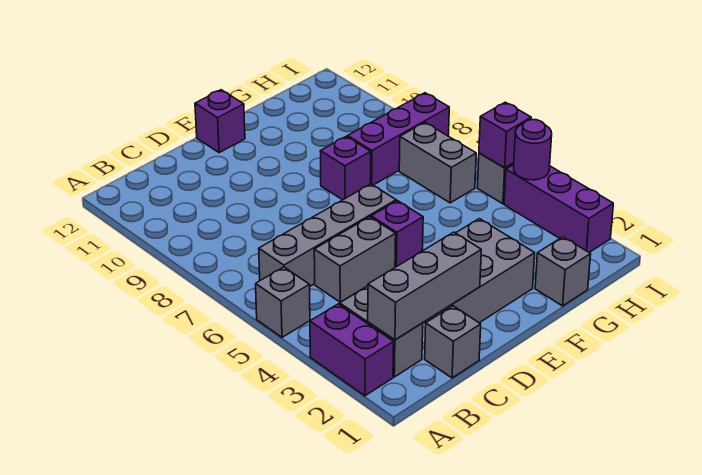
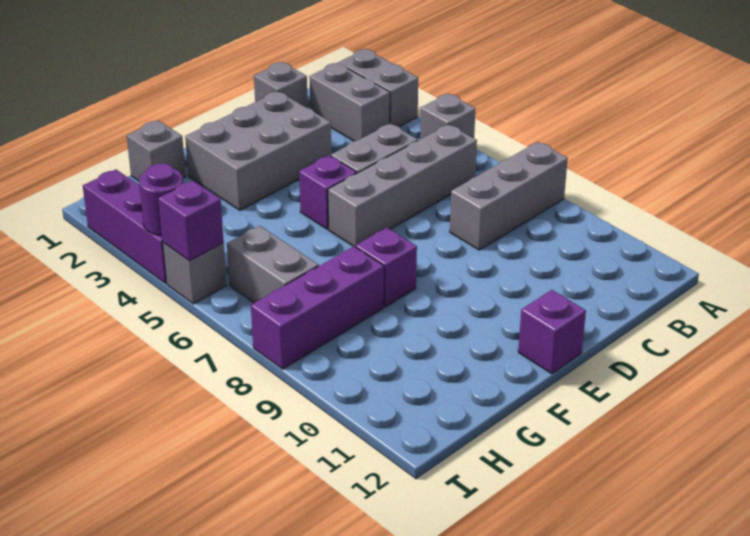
purple 1x2 brick [310,304,394,396] -> grey 1x2 brick [339,49,418,127]
grey 1x3 brick [368,232,481,340] -> grey 1x3 brick moved to [450,142,568,250]

